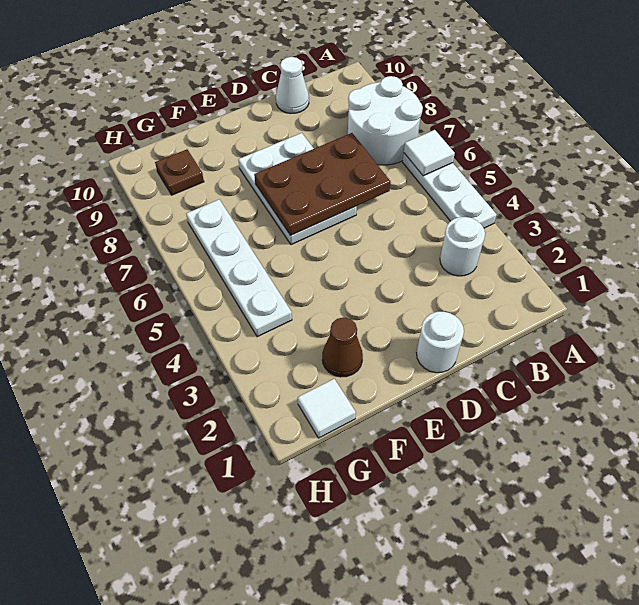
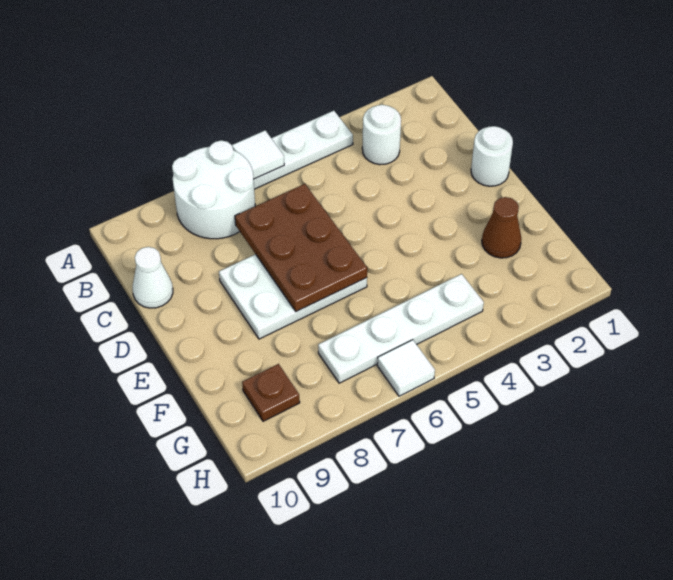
white 1x1 tile [298,379,356,438] -> white 1x1 tile moved to [377,340,435,396]

